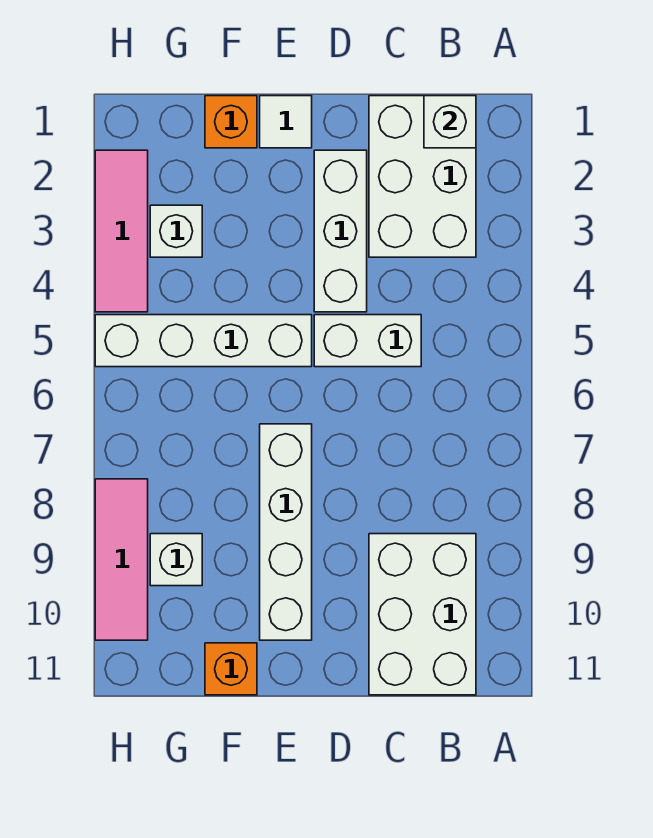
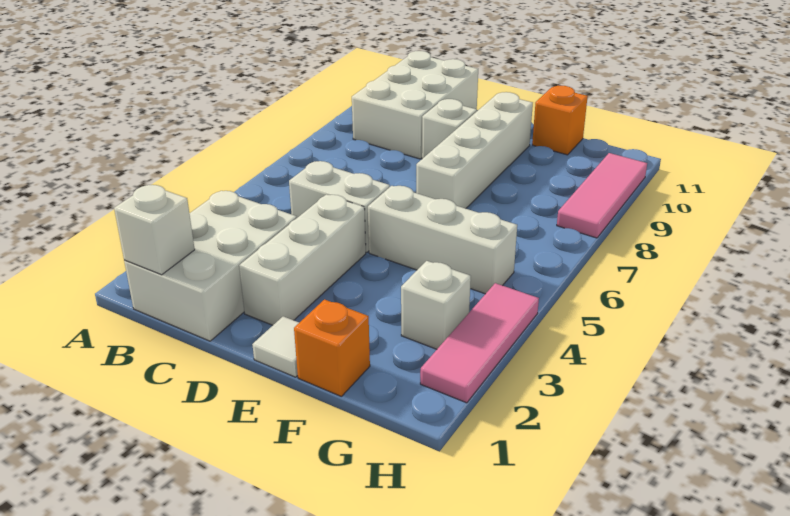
white 1x4 brick [95,315,312,367] -> white 1x3 brick [368,186,517,294]
white 1x1 brick [150,534,202,586] -> white 1x1 brick moved to [422,99,477,159]

